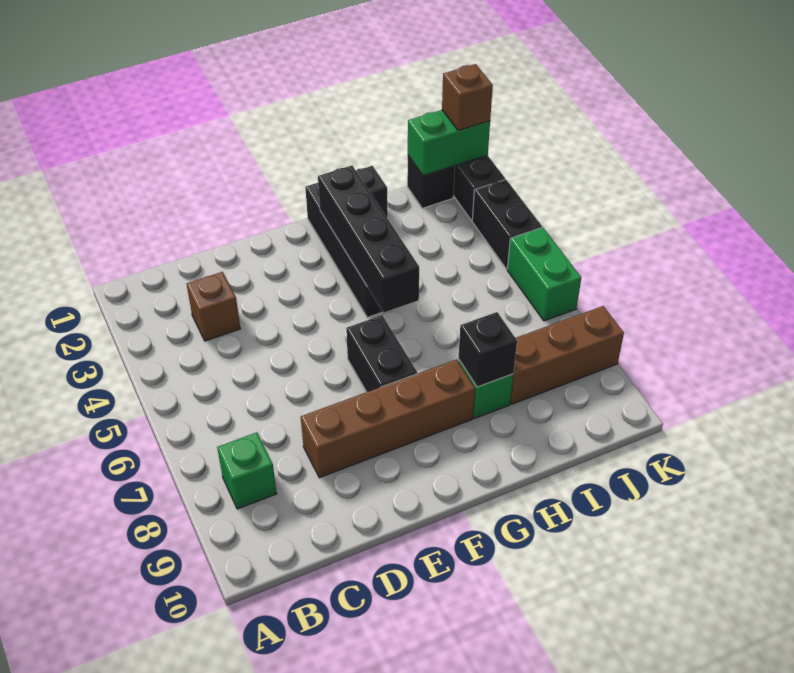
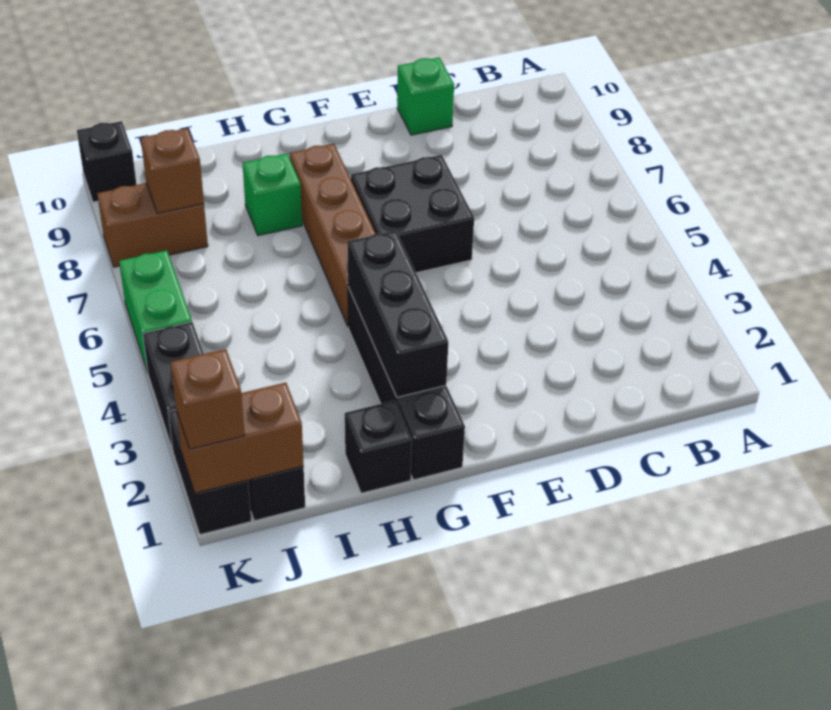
green 1x1 brick [217,432,277,509] -> green 1x1 brick moved to [397,57,454,135]
brown 1x1 brick [187,272,240,341] -> brown 1x1 brick moved to [141,128,204,214]
brown 1x4 brick [301,360,475,478] -> brown 1x4 brick turned to [290,144,376,326]
black 1x2 brick [346,315,417,392] -> black 2x2 brick [351,155,474,273]
black 1x4 brick [318,166,419,313] -> black 1x3 brick [347,231,448,397]
black 1x1 brick [458,312,517,387] -> black 1x1 brick moved to [77,121,137,202]
brown 1x3 brick [510,306,624,404] -> brown 1x2 brick [97,183,208,267]
green 1x2 brick [408,110,490,176] -> brown 1x2 brick [176,382,304,493]

